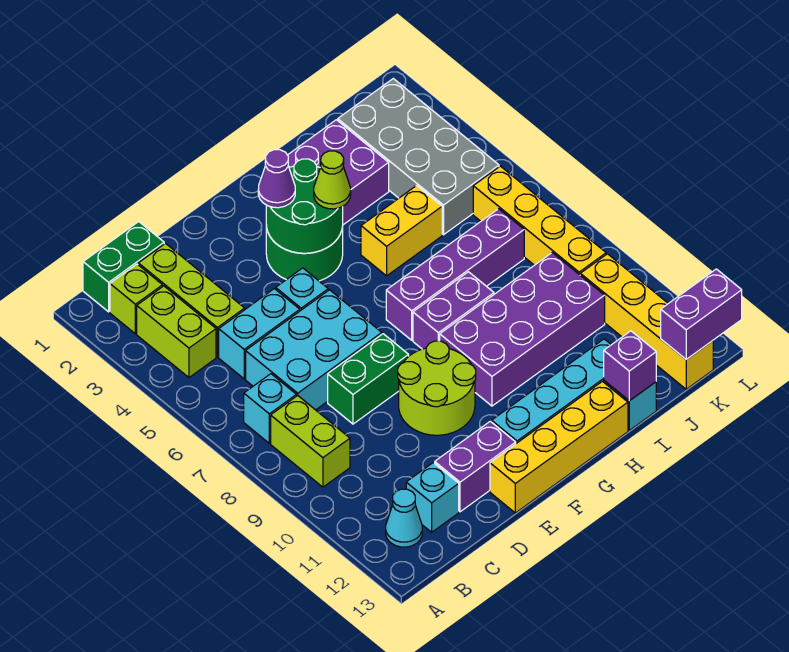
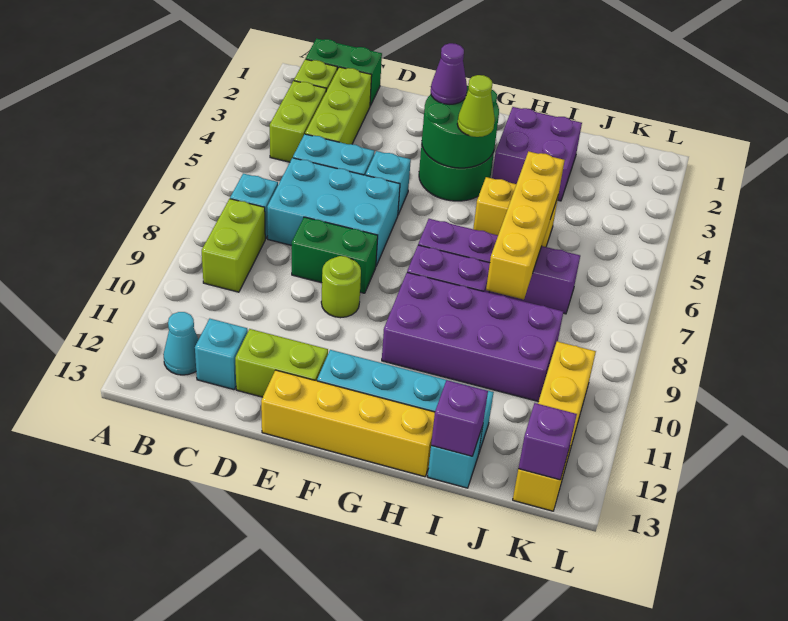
purple 1x2 brick [435,421,516,512] -> lime 1x2 brick [235,329,328,397]
lime 2x2 round brick [398,341,476,435] -> lime 1x1 round brick [321,256,361,318]
grey 2x4 brick [338,79,499,235] -> none
yellow 1x4 brick [473,166,606,275] -> yellow 1x4 brick moved to [486,151,565,300]
purple 1x2 brick [661,269,742,359] -> purple 1x1 brick [518,403,577,480]

